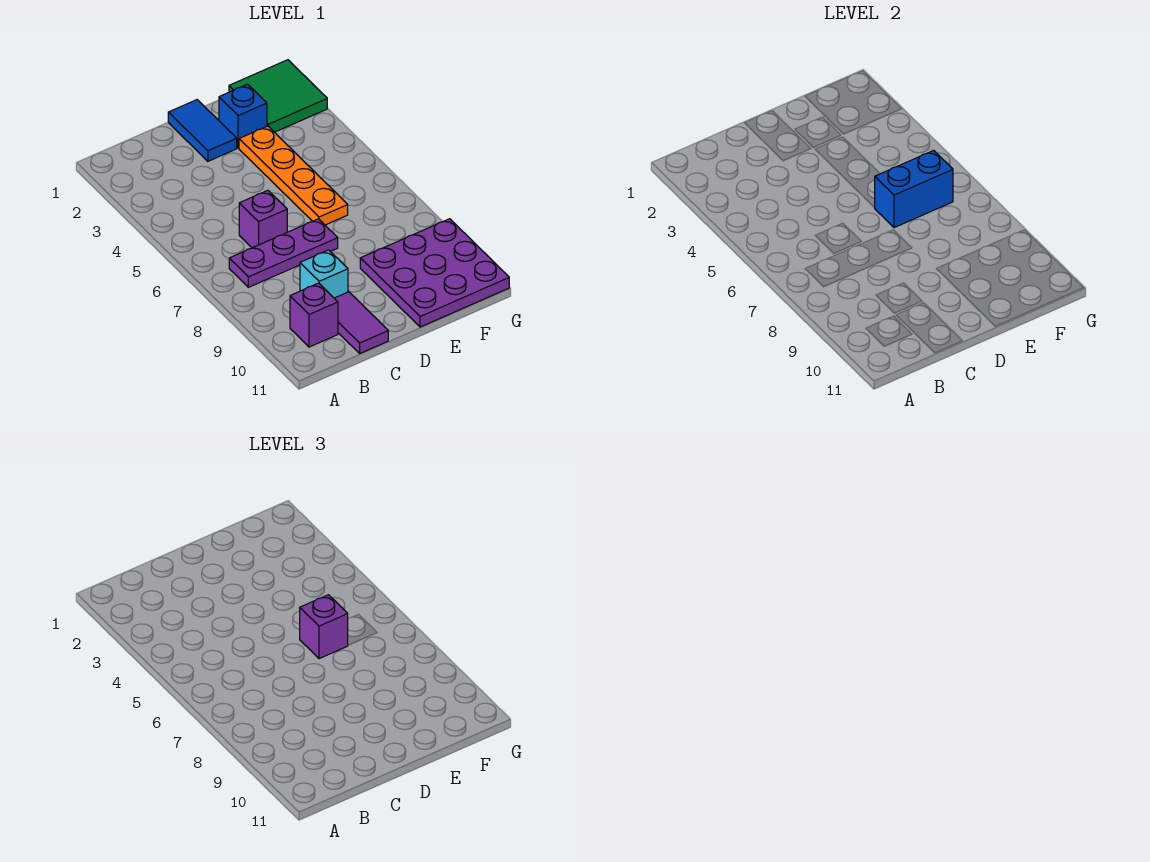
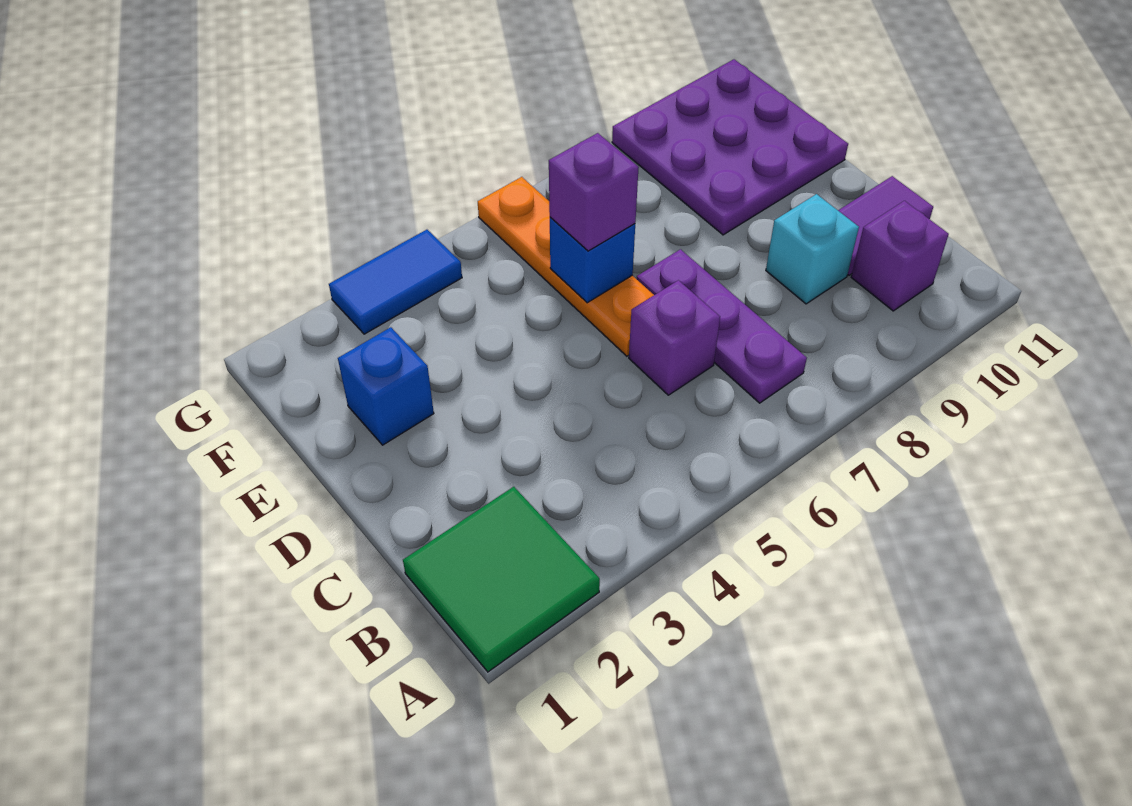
blue 1x2 tile [168,100,237,161] -> blue 1x2 tile moved to [329,230,462,334]
orange 1x4 plate [239,126,348,225] -> orange 1x4 plate turned to [478,177,654,356]
blue 1x2 brick [875,150,953,228] -> blue 1x1 brick [550,217,635,303]
green 2x2 tile [229,60,327,132] -> green 2x2 tile moved to [403,487,600,672]

